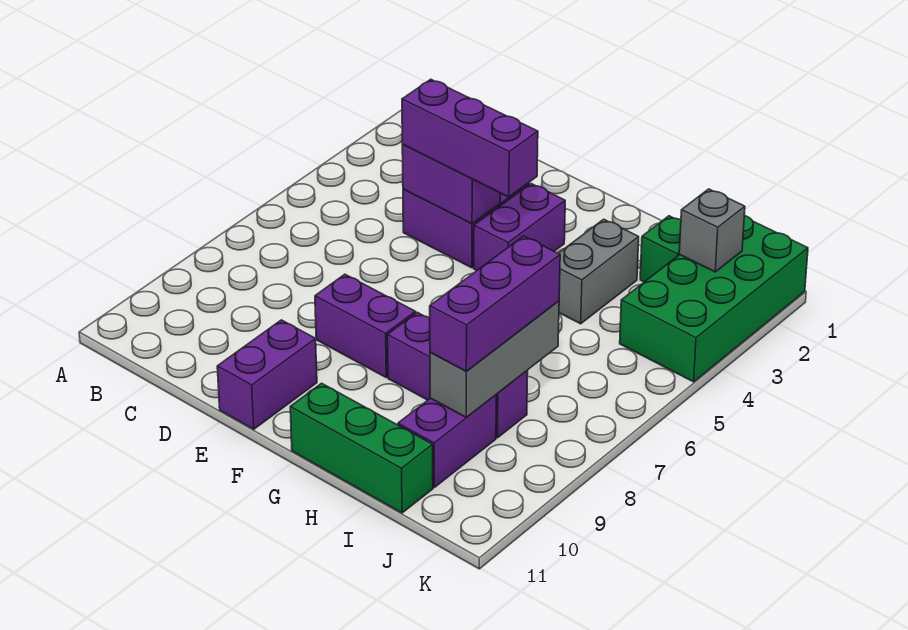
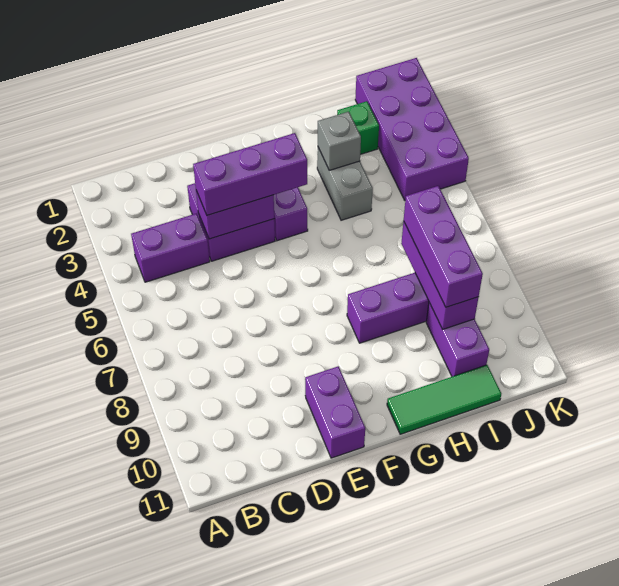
purple 1x2 brick [315,274,416,377] -> purple 1x2 brick moved to [131,213,210,282]
green 1x3 brick [290,383,433,513] -> green 1x3 tile [387,365,501,434]
grey 1x3 brick [430,301,559,417] -> purple 1x3 brick [401,221,479,329]
green 2x4 brick [620,216,808,382] -> purple 2x4 brick [355,58,469,200]
grey 1x1 brick [679,189,745,272] -> grey 1x1 brick moved to [318,112,361,170]

